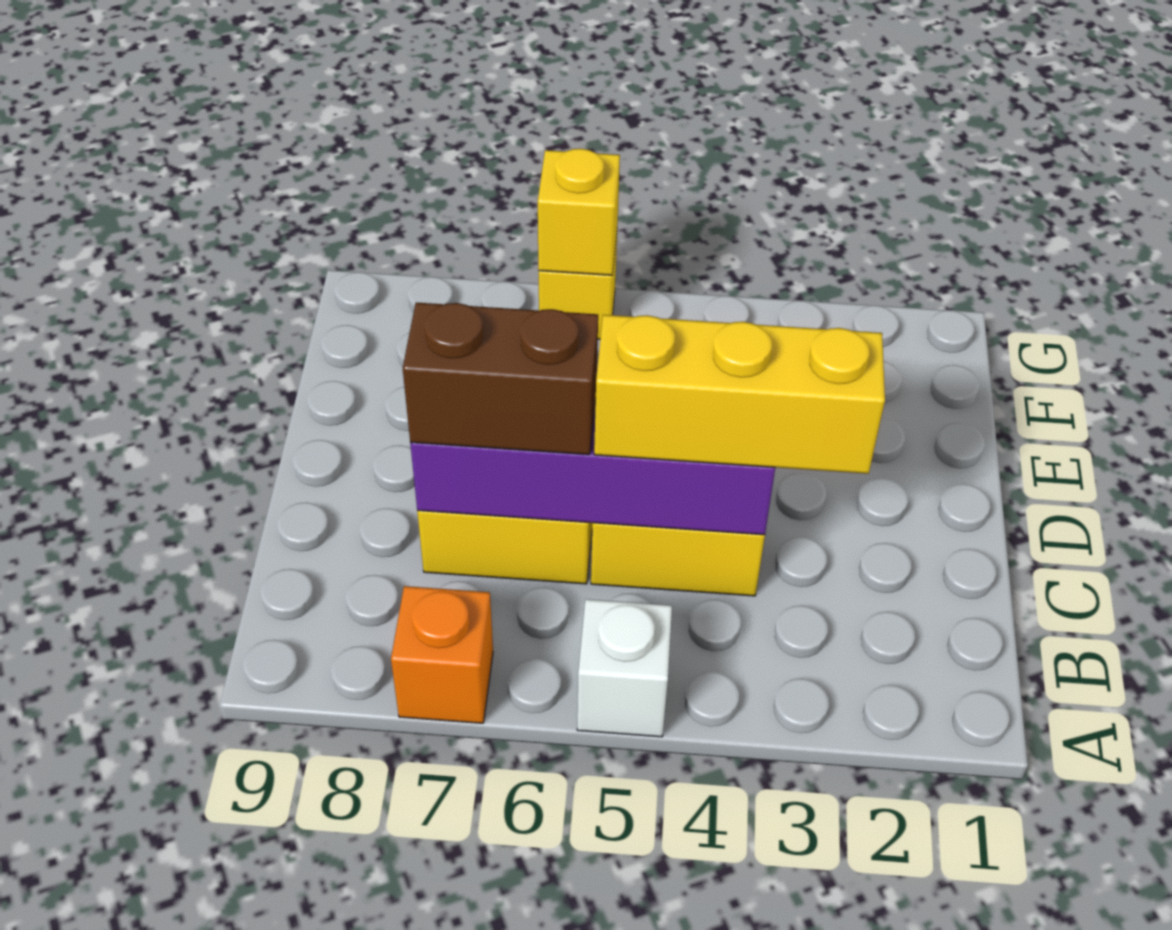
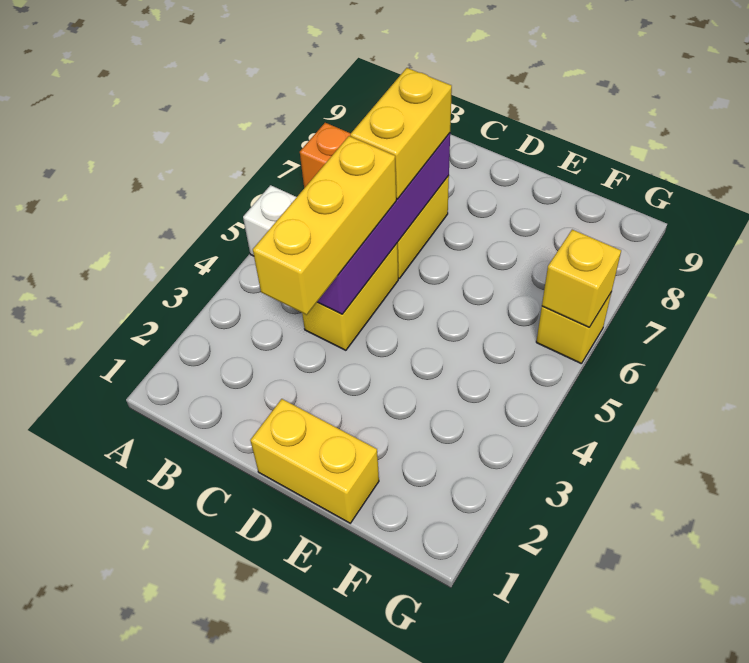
brown 1x2 brick [403,303,598,455] -> yellow 1x2 brick [350,68,452,199]
none -> yellow 1x2 brick [250,399,379,523]

